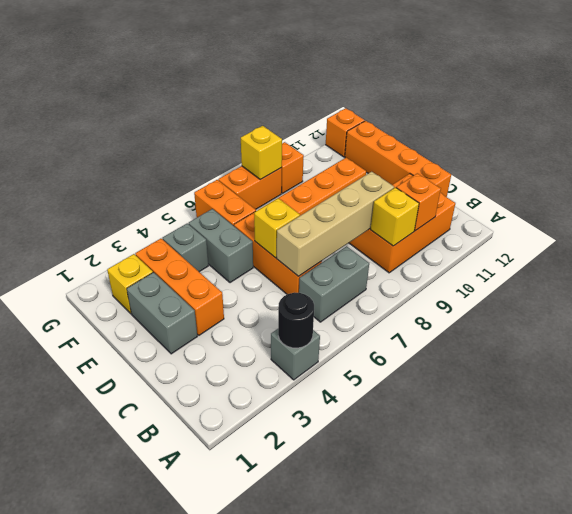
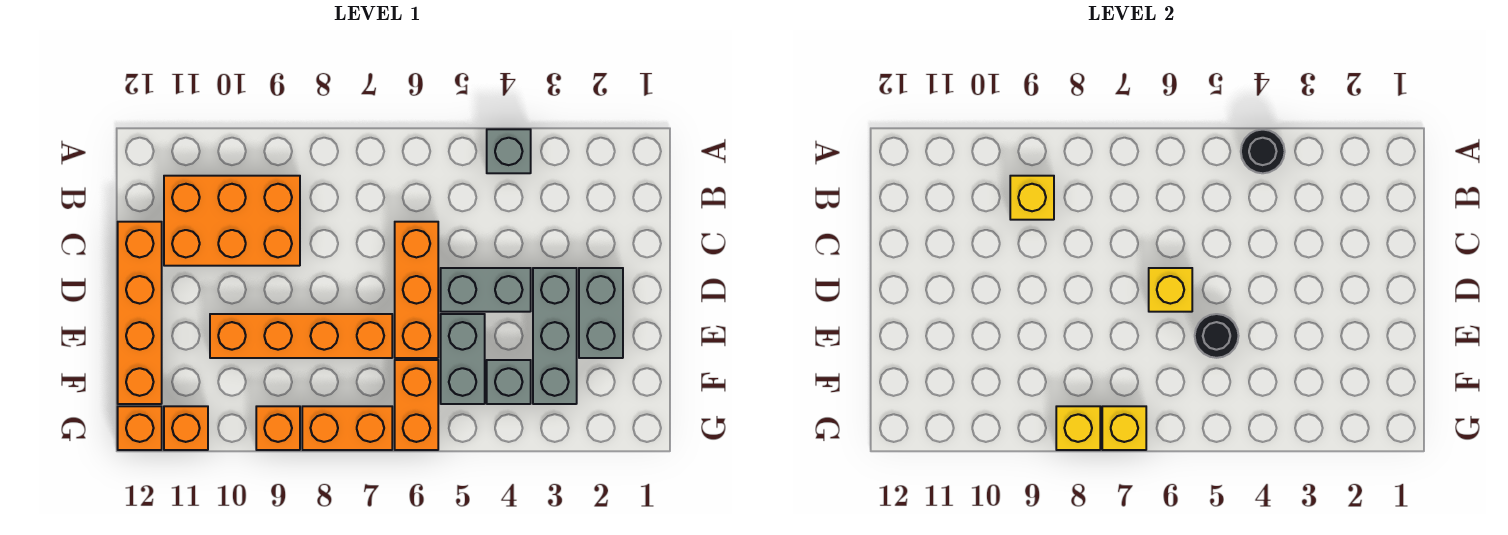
grey 1x2 brick [299,246,369,322] -> grey 1x2 brick moved to [441,268,531,312]
orange 1x1 brick [396,173,441,231] -> orange 1x1 brick moved to [164,406,208,450]
tan 1x4 brick [277,172,394,276] -> none
orange 1x3 brick [135,239,224,335] -> grey 1x3 brick [533,268,577,404]
none -> black 1x1 round brick [1195,314,1238,358]
yellow 1x1 brick [107,254,153,314] -> yellow 1x1 brick moved to [1102,406,1146,450]

